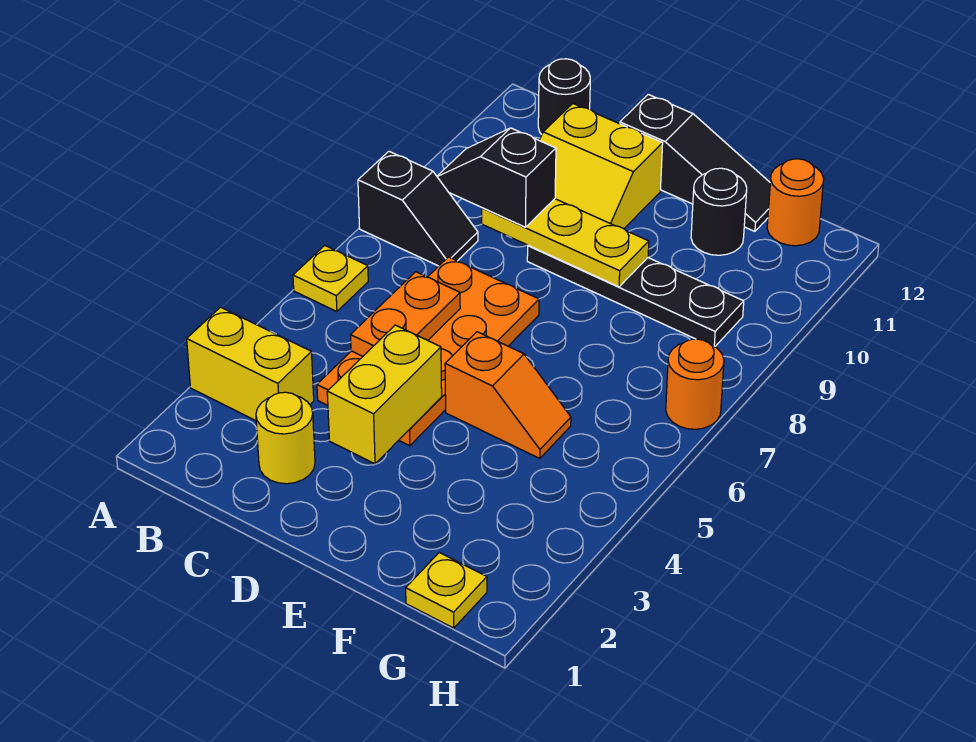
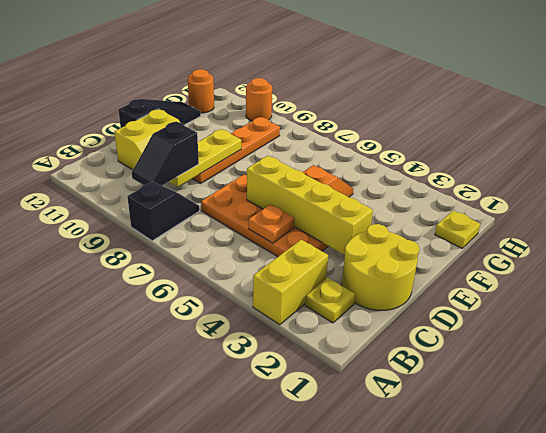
yellow 1x1 plate [293,246,368,312] -> yellow 1x1 plate moved to [305,278,356,323]
black 1x1 round brick [538,59,590,135] -> none
yellow 1x1 round brick [256,392,315,484] -> yellow 2x2 round brick [342,224,420,310]
orange 1x2 plate [351,272,460,356] -> orange 1x1 plate [249,204,295,243]
yellow 1x2 brick [327,325,442,464] -> yellow 1x4 brick [247,156,373,255]
black 1x4 plate [527,246,744,347] -> orange 1x4 plate [192,117,280,183]
black 1x1 round brick [691,168,747,255] -> none
orange 1x1 round brick [666,339,724,429] -> orange 1x1 round brick moved to [246,78,272,121]

